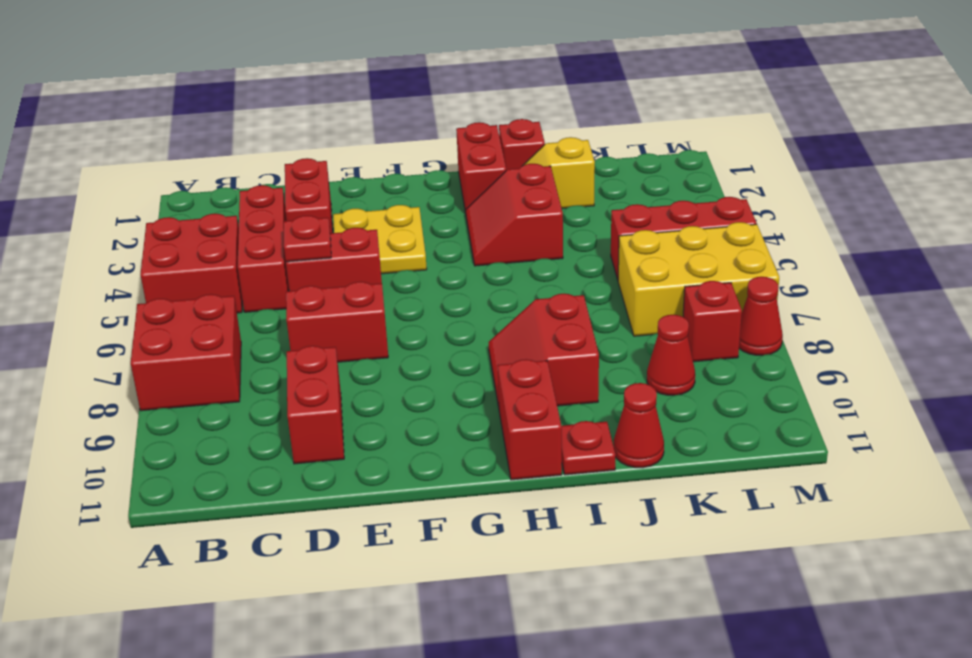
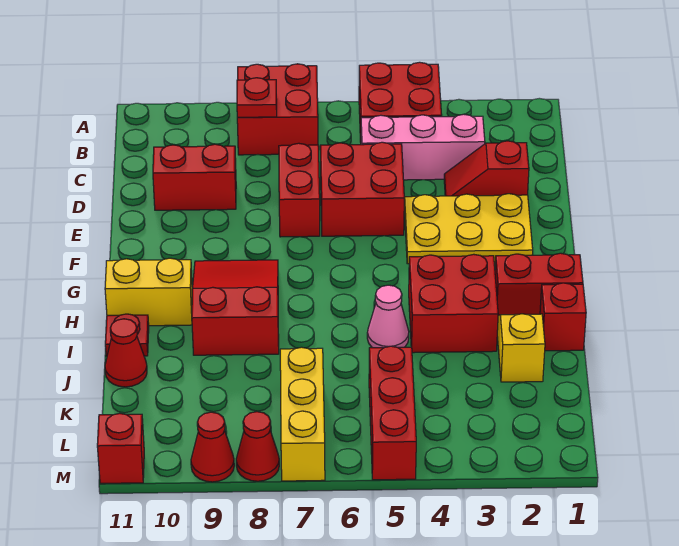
red 1x3 brick [238,185,289,312] -> pink 1x3 brick [361,114,485,180]
red 1x2 brick [285,158,333,233] -> red 1x2 slope [444,141,529,196]
red 1x2 brick [286,228,382,291] -> red 2x2 brick [320,142,404,236]
red 1x1 plate [284,216,331,262] -> red 1x1 plate moved to [237,78,277,117]
yellow 2x2 plate [333,205,427,274] -> yellow 2x3 plate [404,194,533,264]
red 2x2 slope [466,164,563,266] -> red 2x2 brick [409,254,498,353]
red 2x2 slope [489,294,599,407] -> red 2x3 slope [192,260,279,355]
red 1x2 brick [498,359,562,480] -> yellow 1x2 brick [105,258,192,326]
none -> pink 1x1 cone [367,285,409,348]
yellow 2x3 brick [618,222,779,336] -> yellow 1x3 brick [280,347,325,481]
red 1x1 cone [647,315,695,395] -> red 1x1 cone moved to [191,412,234,482]
red 1x1 brick [683,281,742,362] -> red 1x1 brick moved to [97,413,144,483]

